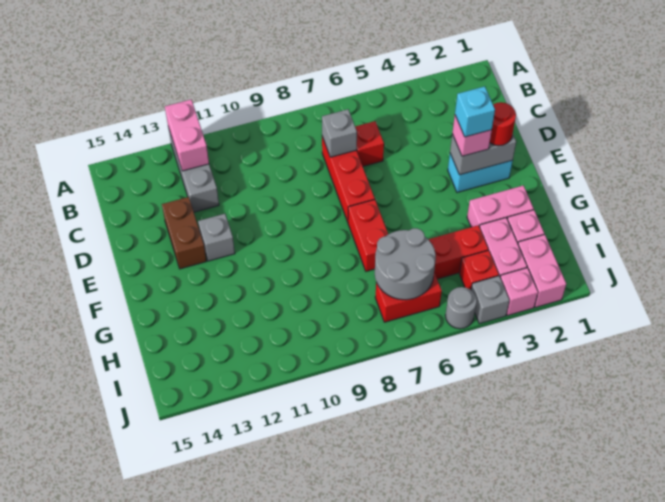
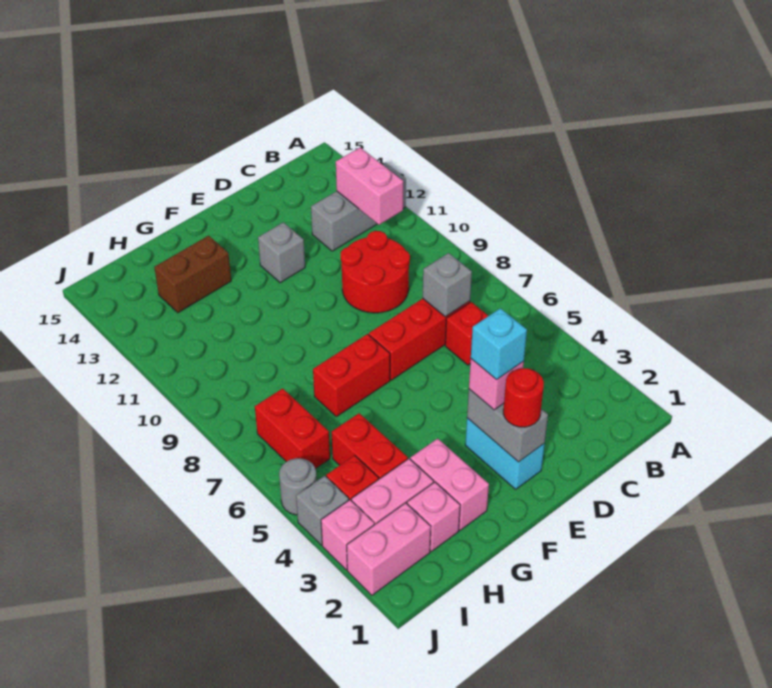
pink 1x2 brick [165,100,209,171] -> pink 1x2 brick turned to [336,147,403,225]
none -> red 2x2 round brick [341,231,410,313]
brown 1x2 brick [162,197,206,269] -> brown 1x2 brick moved to [154,236,231,313]
grey 2x2 round brick [375,228,436,300] -> none

